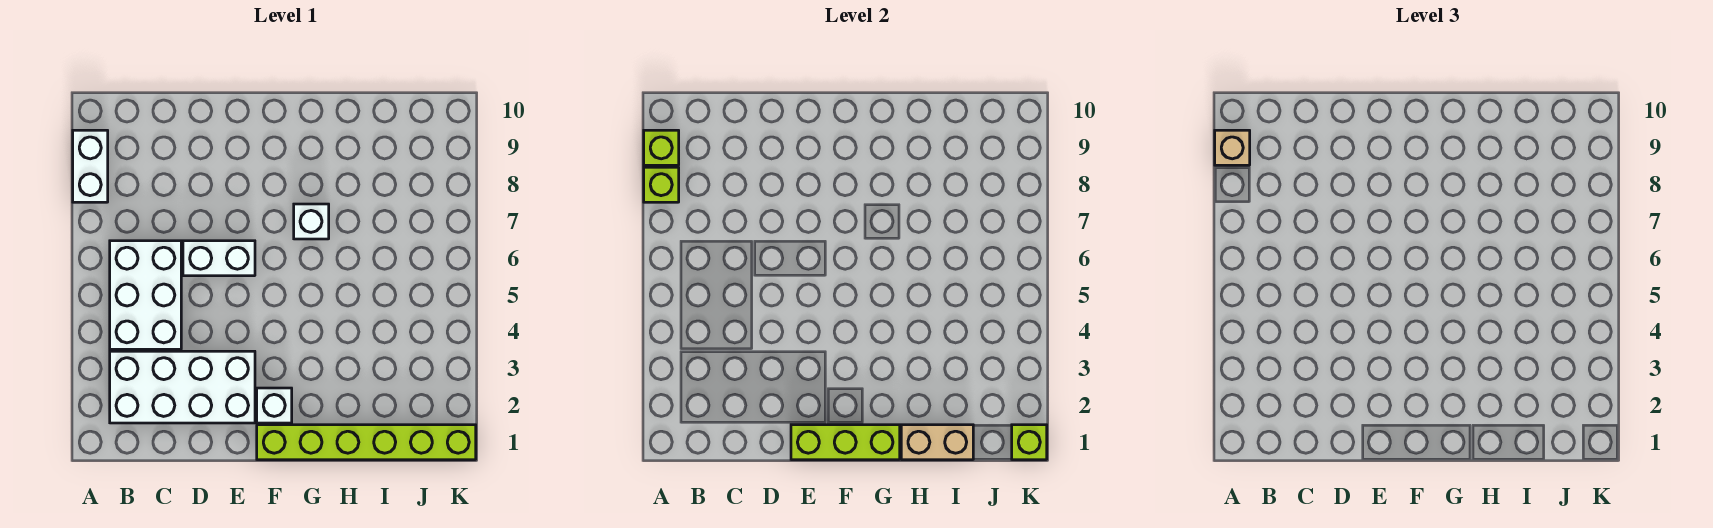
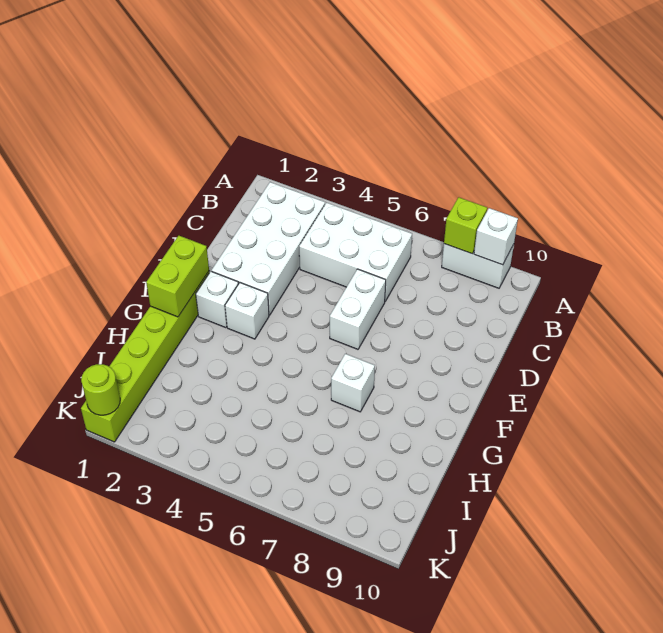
lime 1x1 brick [644,130,679,165] -> white 1x1 brick [474,208,518,265]
tan 1x1 brick [1215,130,1250,165] -> none
lime 1x3 brick [791,425,900,460] -> lime 1x2 brick [146,236,209,317]
none -> white 1x1 brick [225,283,269,339]
tan 1x2 brick [901,425,973,460] -> none
lime 1x1 brick [1012,425,1047,460] -> lime 1x1 round brick [81,364,120,415]

